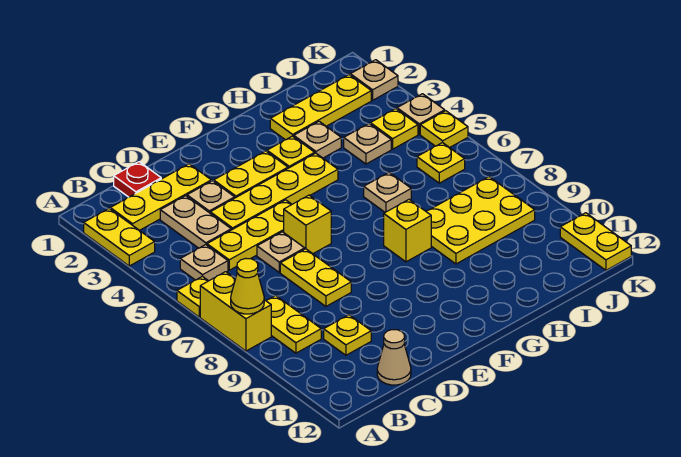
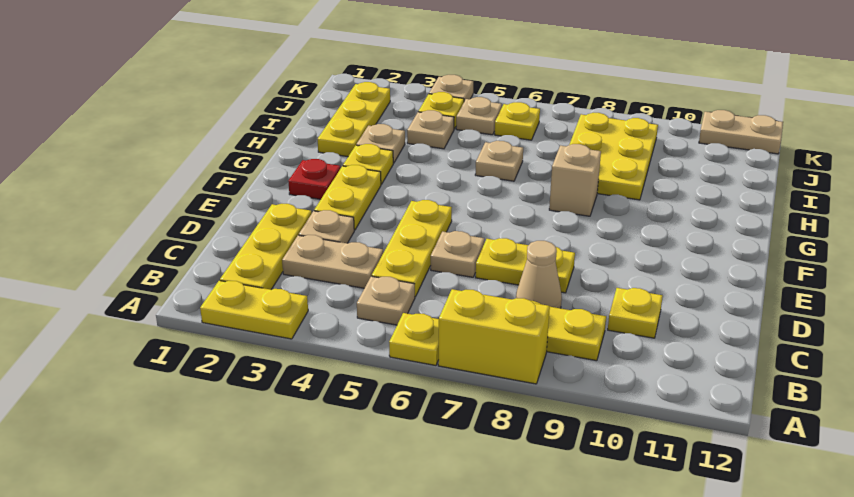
yellow 1x1 cone [231,258,264,314] -> none
red 1x1 plate [114,162,161,197] -> red 1x1 plate moved to [288,159,341,199]
tan 1x1 cone [377,330,411,385] -> tan 1x1 cone moved to [516,241,562,308]
yellow 1x4 plate [210,153,338,230] -> none
yellow 1x1 brick [284,195,331,254] -> none
yellow 1x1 brick [384,200,431,262] -> tan 1x1 brick [549,144,601,216]
tan 1x1 plate [350,60,398,100] -> tan 1x1 plate moved to [456,97,502,135]
yellow 1x1 plate [420,111,468,148] -> none
yellow 1x2 plate [560,213,631,270] -> tan 1x2 plate [699,110,783,154]

